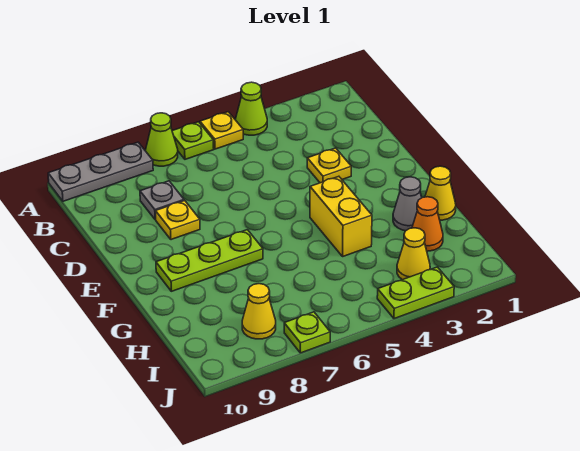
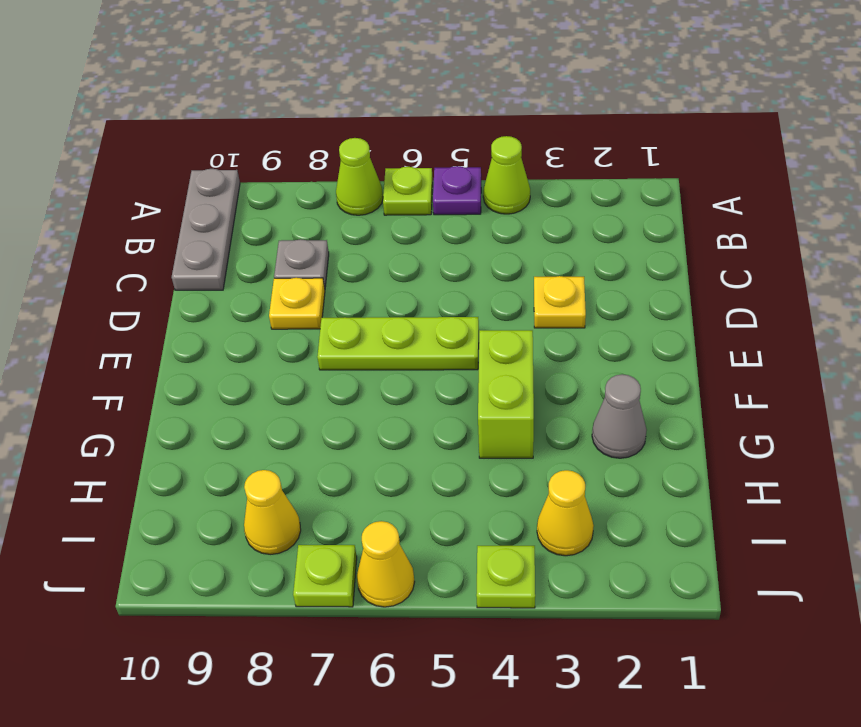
yellow 1x1 plate [200,112,243,149] -> purple 1x1 plate [433,166,481,215]
grey 1x3 plate [48,142,153,201] -> grey 1x3 plate turned to [172,169,240,290]
yellow 1x2 brick [310,176,372,256] -> lime 1x2 brick [478,330,534,458]
lime 1x3 plate [156,230,263,291] -> lime 1x3 plate moved to [317,317,479,370]
yellow 1x1 cone [425,166,456,220] -> yellow 1x1 cone moved to [357,521,415,607]
orange 1x1 cone [412,197,443,251] -> none
lime 1x2 plate [377,267,454,319] -> lime 1x1 plate [476,546,535,608]

